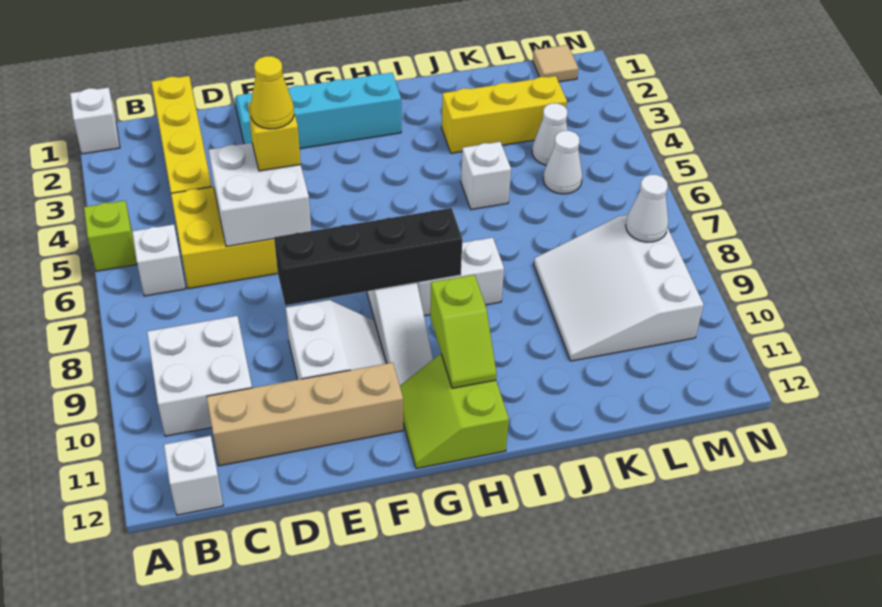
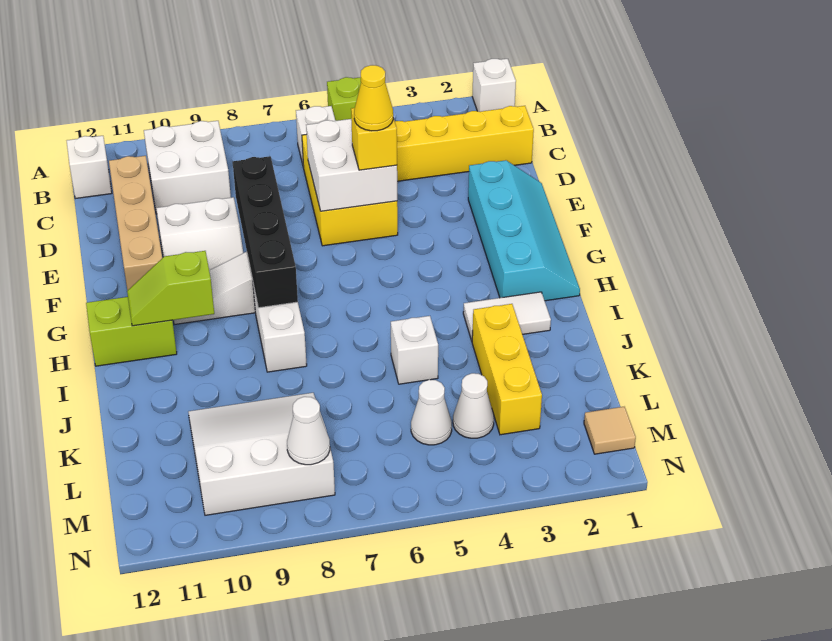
none -> white 1x2 tile [463,292,551,341]

